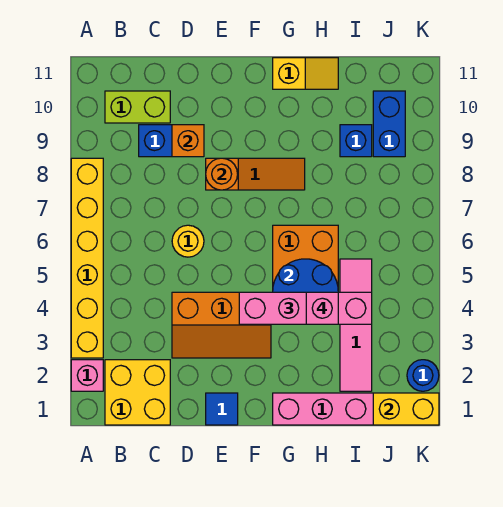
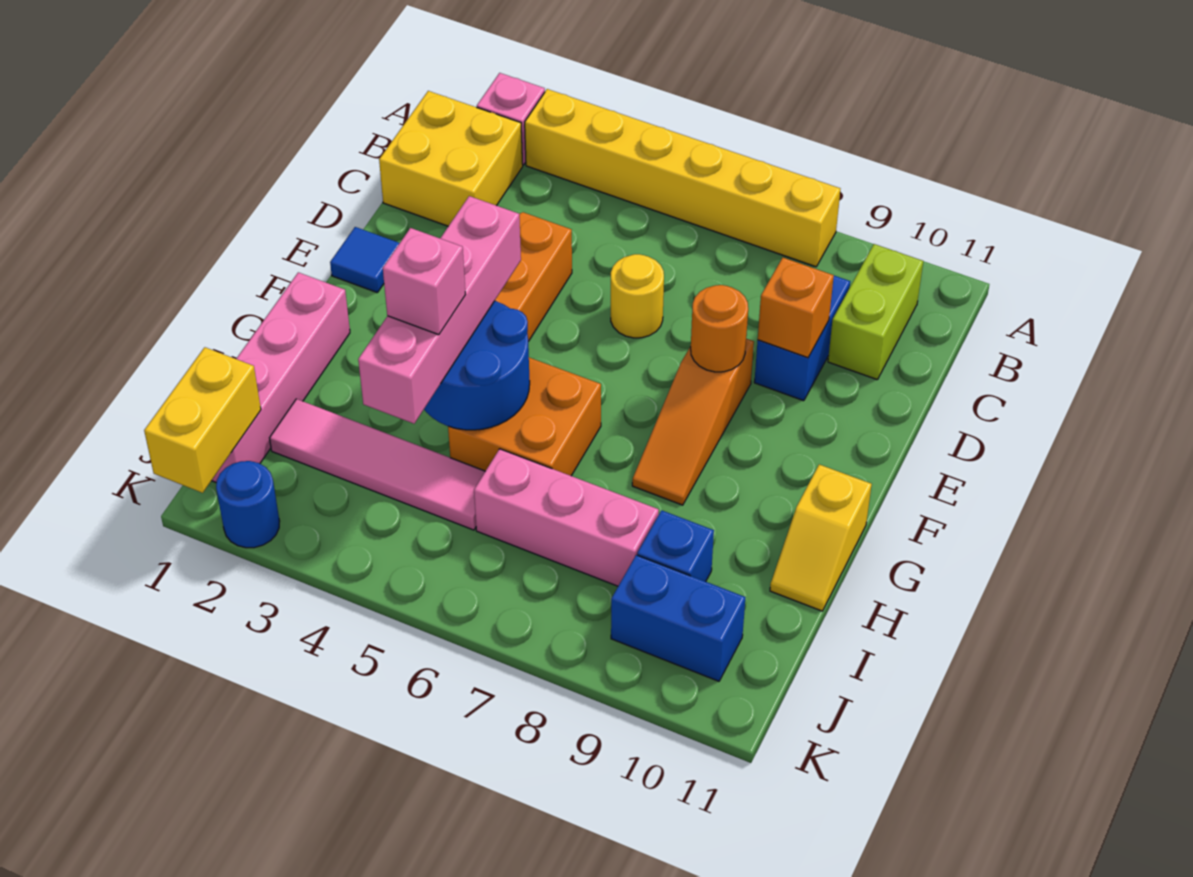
none -> pink 1x3 brick [474,449,659,586]

